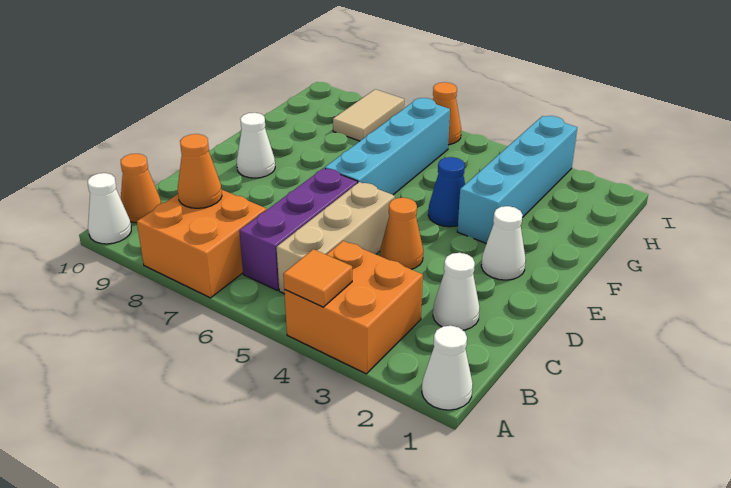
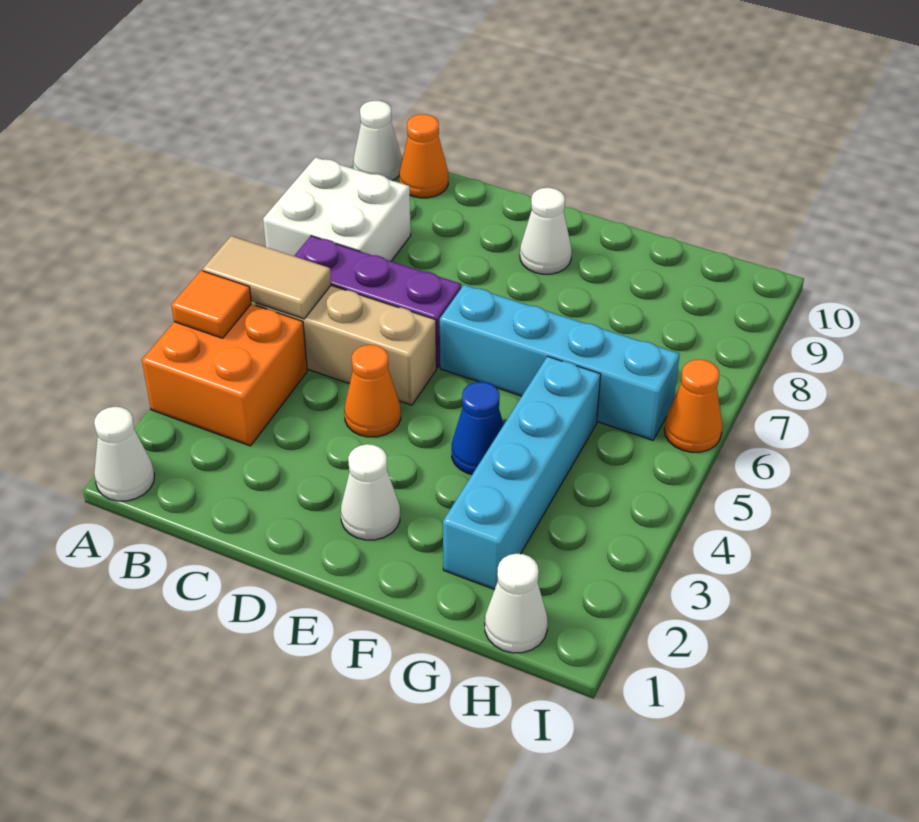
orange 2x2 brick [137,189,266,298] -> white 2x2 brick [263,157,411,261]
orange 1x1 cone [178,134,222,208] -> none
white 1x1 cone [433,253,480,330] -> white 1x1 cone moved to [485,554,548,653]
cyan 1x4 brick [457,116,577,244] -> cyan 1x4 brick turned to [443,356,601,590]
tan 1x2 tile [333,89,404,141] -> tan 1x2 tile moved to [203,236,331,319]

